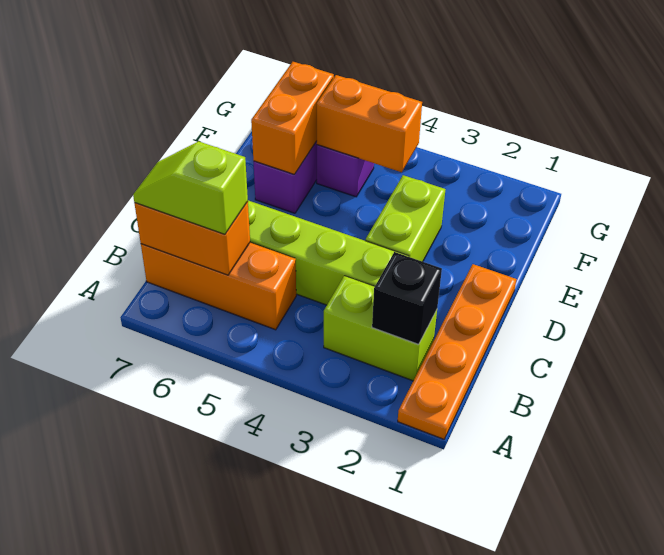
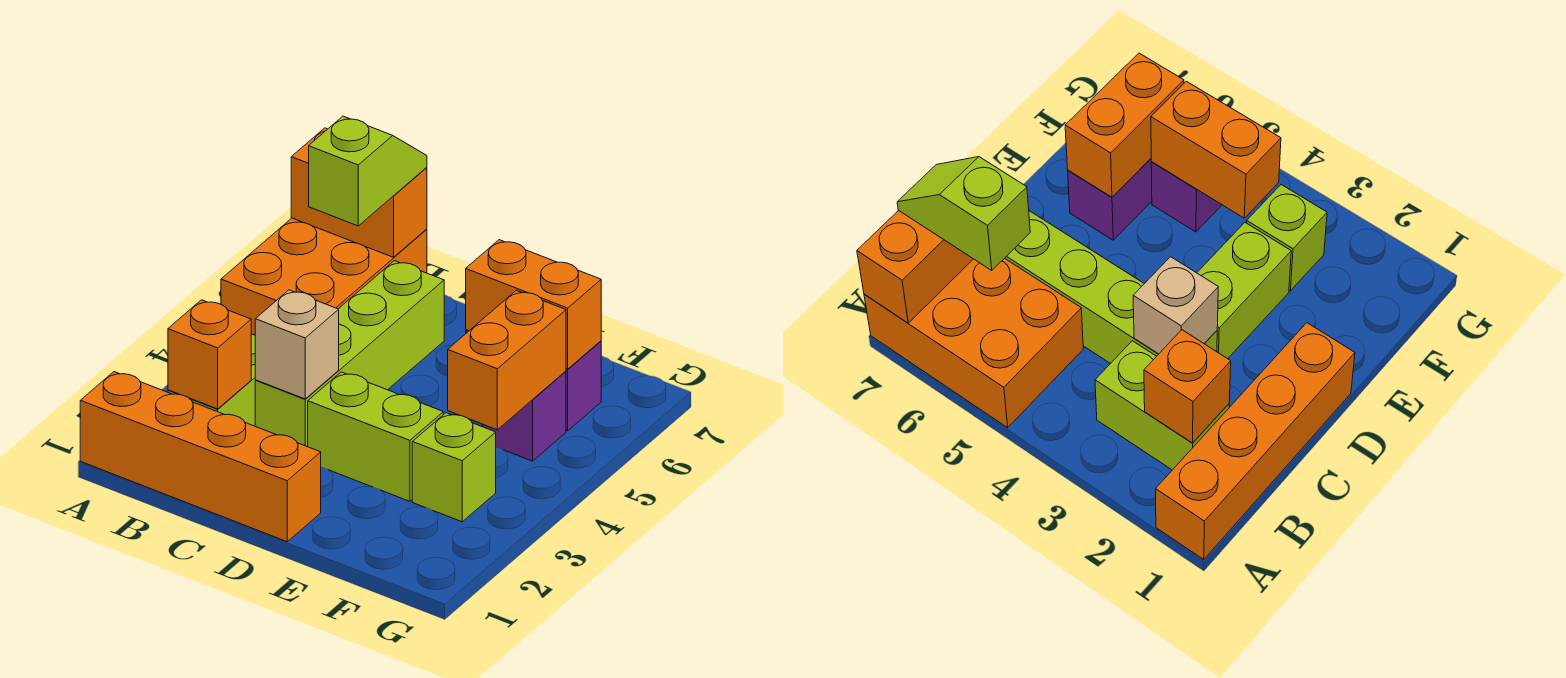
orange 1x4 plate [398,264,517,439] -> orange 1x4 brick [80,372,321,542]
black 1x1 brick [372,252,442,344] -> orange 1x1 brick [168,300,251,409]
orange 1x3 brick [141,242,296,330] -> orange 2x3 brick [221,218,427,335]
orange 1x2 brick [134,201,250,275] -> orange 1x2 brick turned to [291,128,427,257]
none -> tan 1x1 brick [255,290,339,399]
none -> lime 1x1 brick [412,413,496,522]

